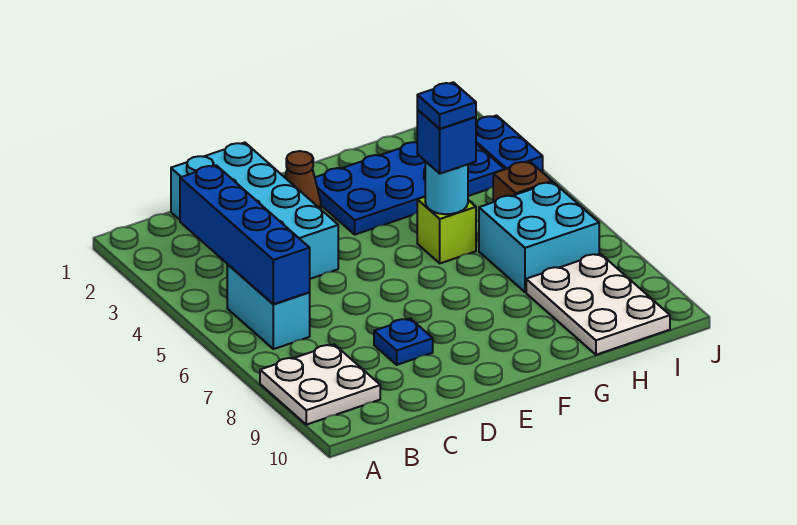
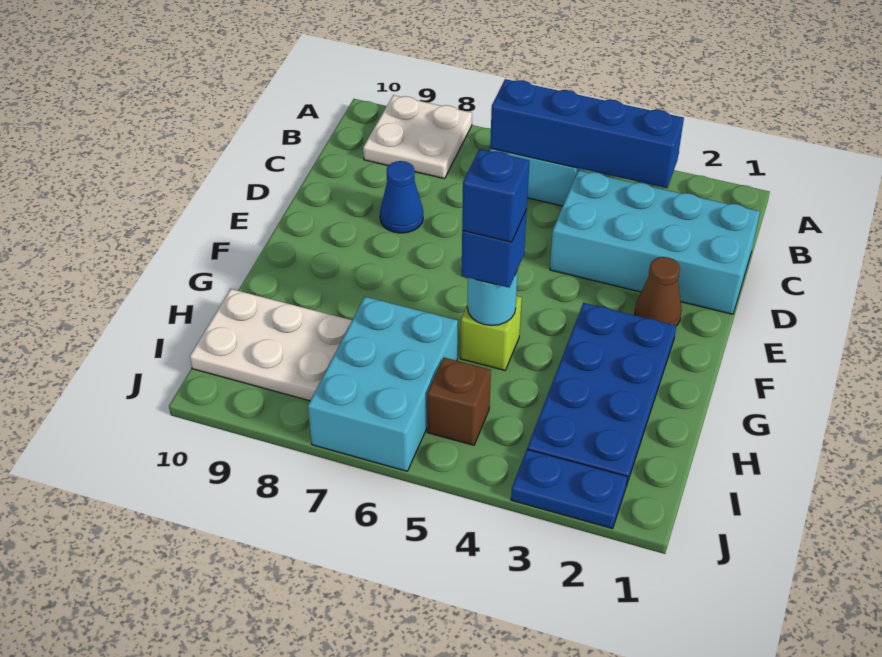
blue 1x1 plate [374,318,433,365] -> blue 1x1 cone [380,161,423,233]
blue 1x1 plate [417,82,476,129] -> blue 1x1 brick [462,149,529,242]
cyan 2x2 brick [479,182,599,292] -> cyan 2x3 brick [308,297,458,471]

